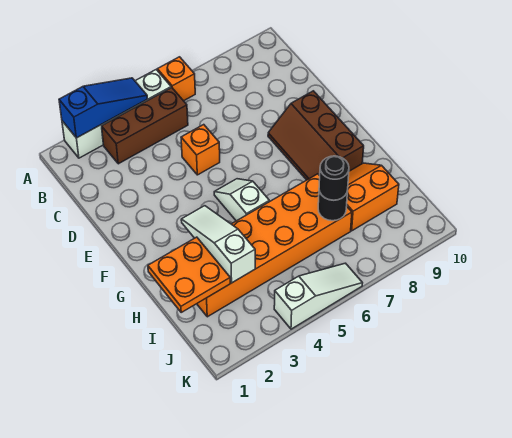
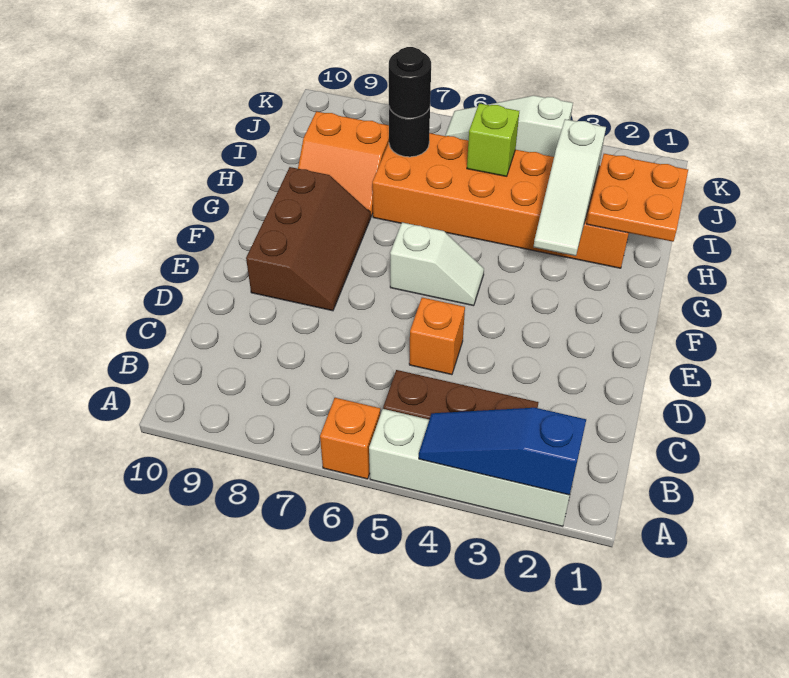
white 1x2 slope [214,179,269,221] -> white 1x2 slope turned to [390,222,484,306]
none -> lime 1x1 brick [467,103,519,176]

